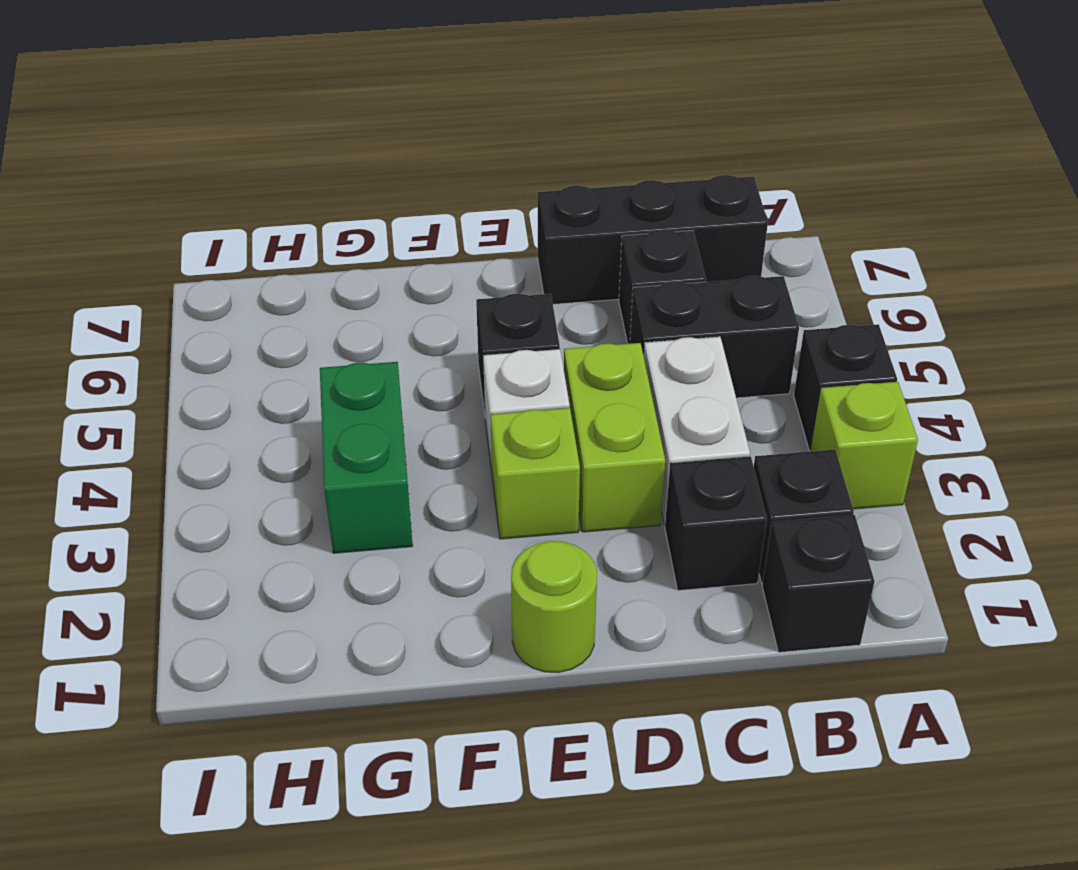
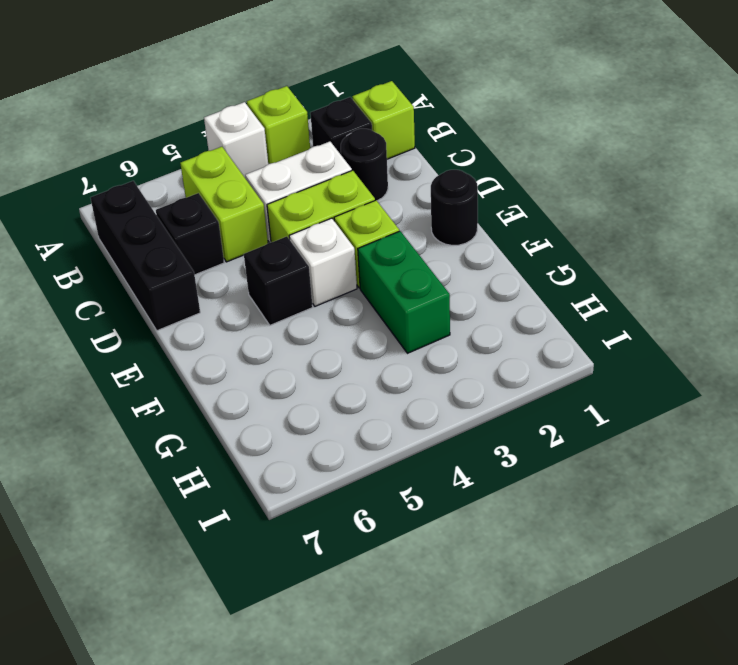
black 1x1 brick [794,324,897,451] -> white 1x1 brick [204,102,268,179]
black 1x1 brick [762,515,875,652] -> lime 1x1 brick [352,81,415,159]
black 1x2 brick [630,276,799,398] -> lime 1x2 brick [180,147,268,262]
black 1x1 brick [665,456,767,591] -> black 1x1 round brick [341,129,388,201]
lime 1x1 round brick [511,541,597,673] -> black 1x1 round brick [431,170,478,245]
green 1x2 brick [320,362,413,553] -> green 1x2 brick turned to [358,231,450,353]

